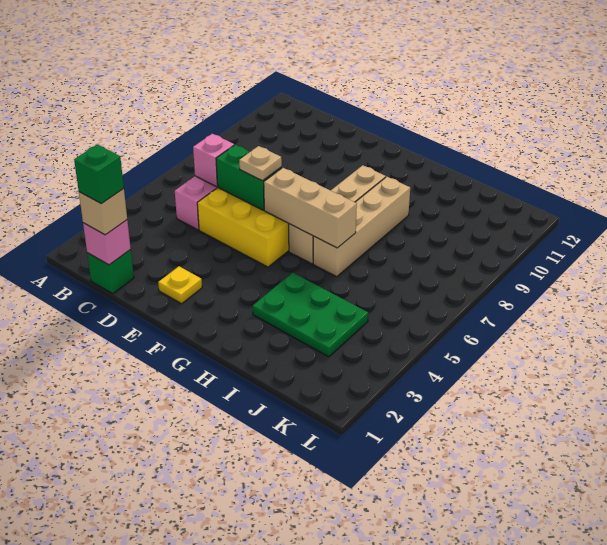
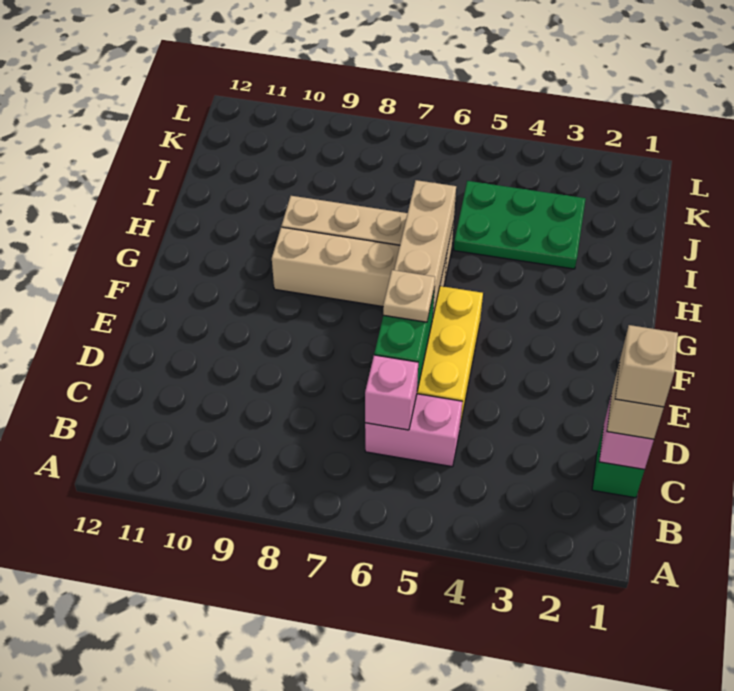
green 1x1 brick [74,144,124,204] -> tan 1x1 brick [615,325,678,407]
yellow 1x1 plate [158,266,202,304] -> none
green 2x3 plate [253,273,368,357] -> green 2x3 plate turned to [454,181,586,269]

